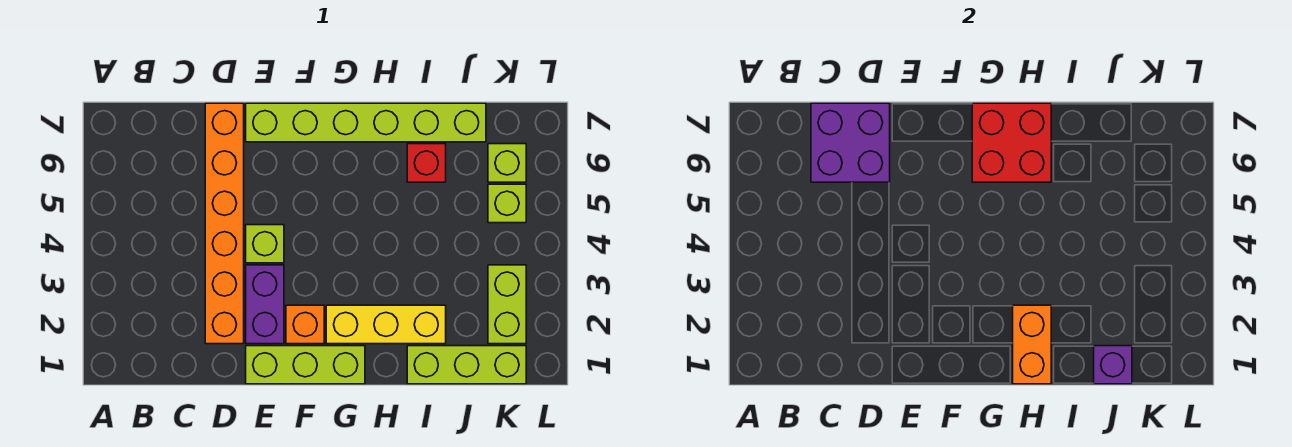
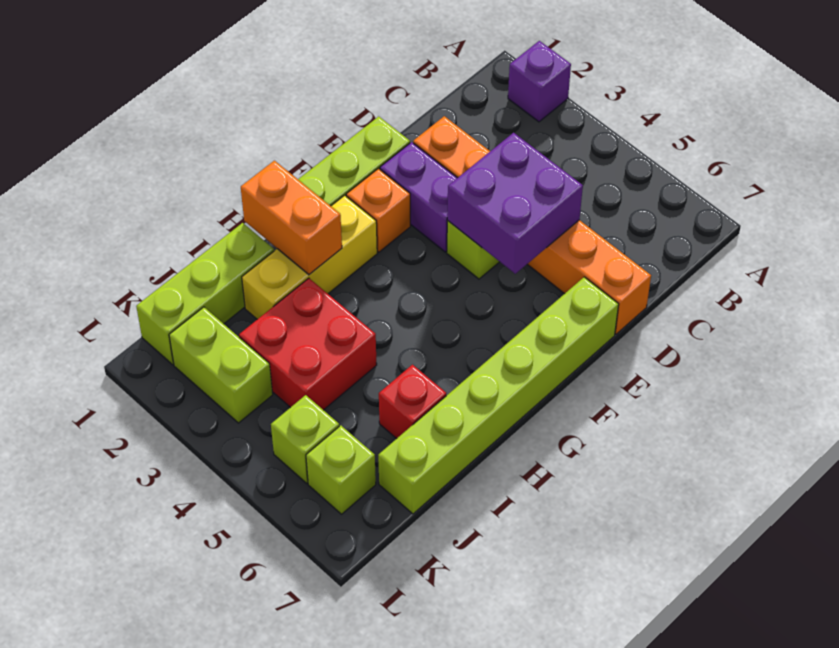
purple 2x2 brick [811,103,890,182] -> purple 2x2 brick moved to [447,133,583,274]
red 2x2 brick [972,103,1051,182] -> red 2x2 brick moved to [239,278,377,410]
purple 1x1 brick [1094,346,1132,384] -> purple 1x1 brick moved to [508,41,571,122]

